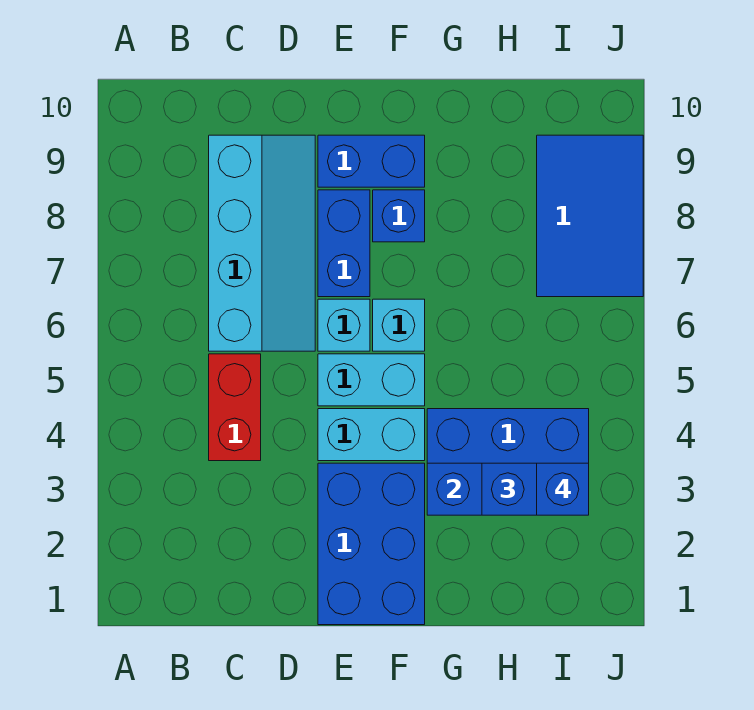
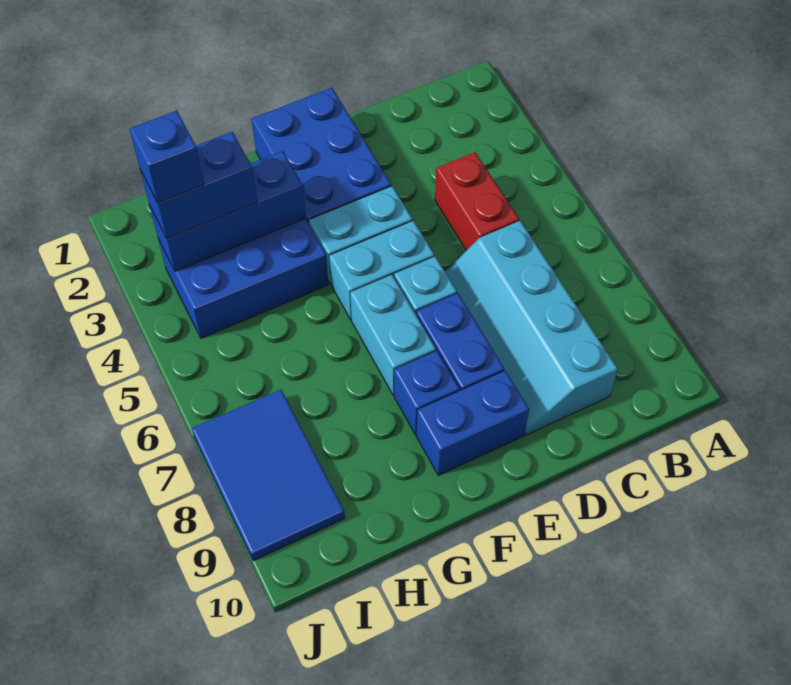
cyan 1x1 brick [373,299,425,351] -> cyan 1x2 brick [350,275,436,395]

